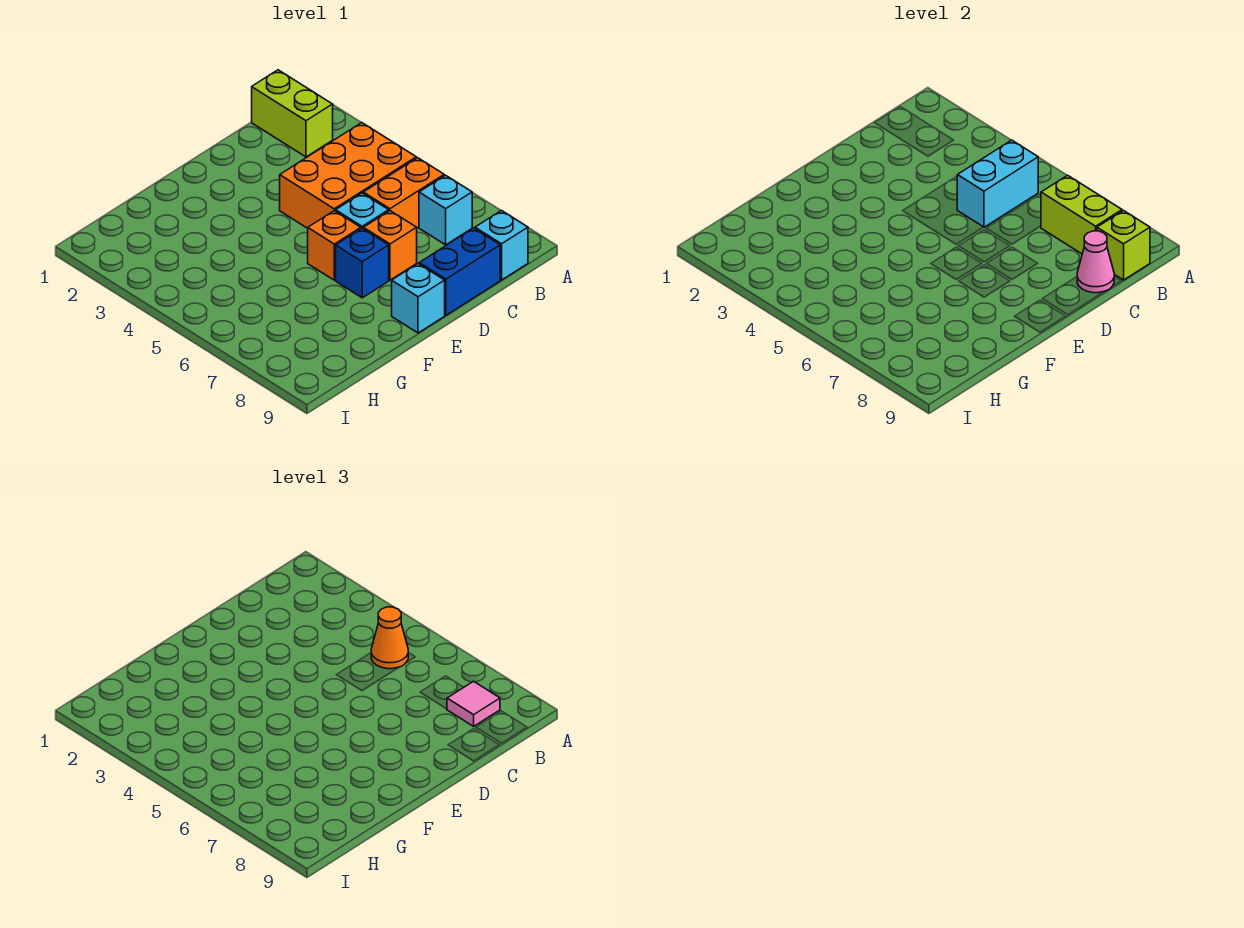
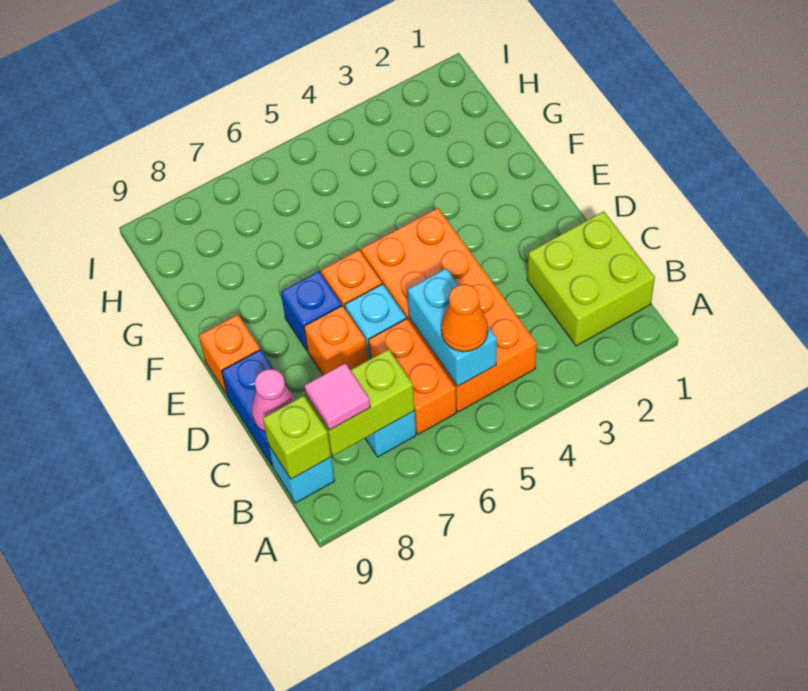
lime 1x2 brick [252,70,333,157] -> lime 2x2 brick [527,211,655,346]
orange 2x3 brick [280,123,416,228] -> orange 2x4 brick [361,208,537,412]
cyan 1x1 brick [392,264,445,333] -> orange 1x1 brick [199,315,260,394]

